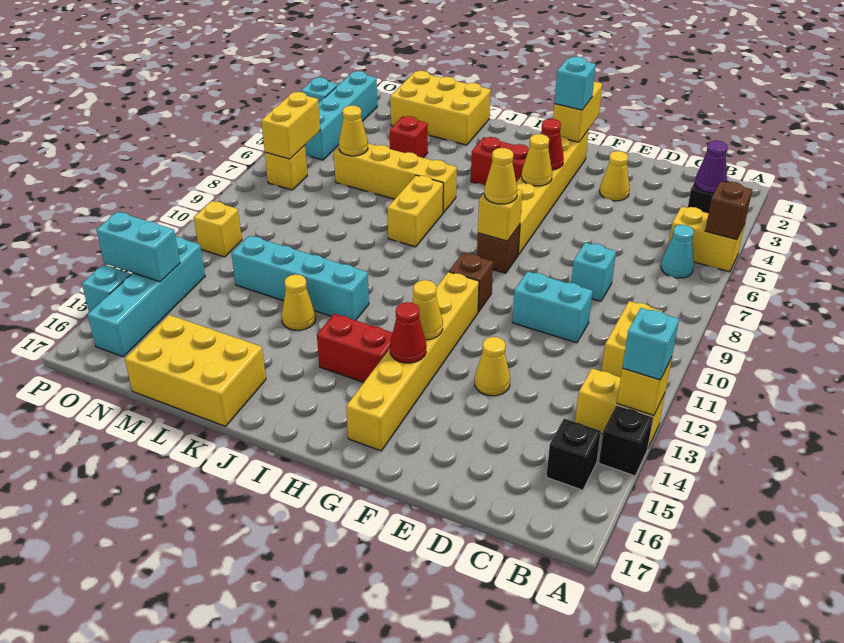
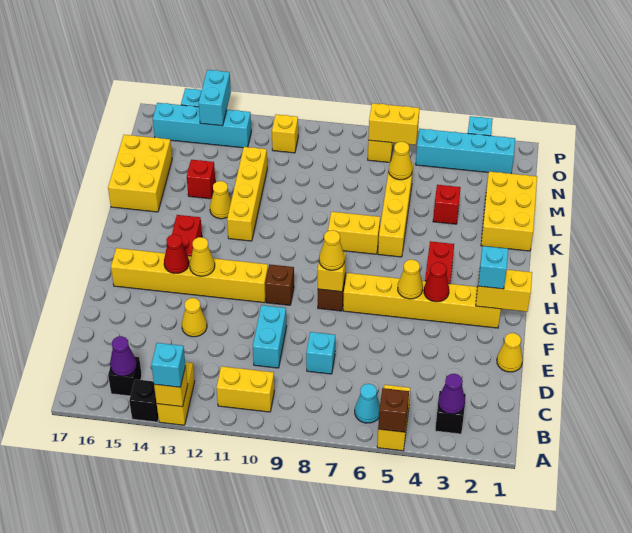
none -> purple 1x1 cone [110,336,137,376]
yellow 1x1 cone [600,151,630,201] -> yellow 1x1 cone moved to [497,333,523,372]
cyan 1x4 brick [231,236,369,320] -> yellow 1x4 brick [227,147,267,241]
none -> red 1x1 brick [187,160,215,199]

